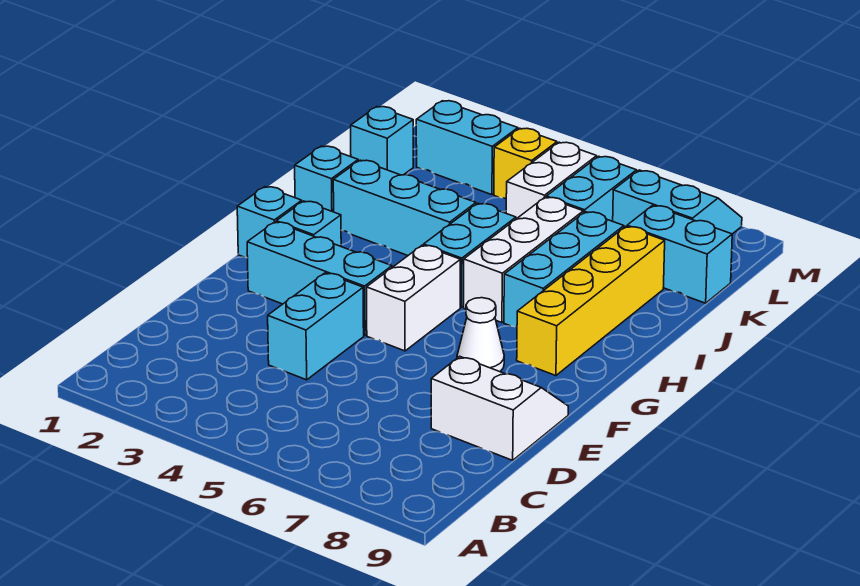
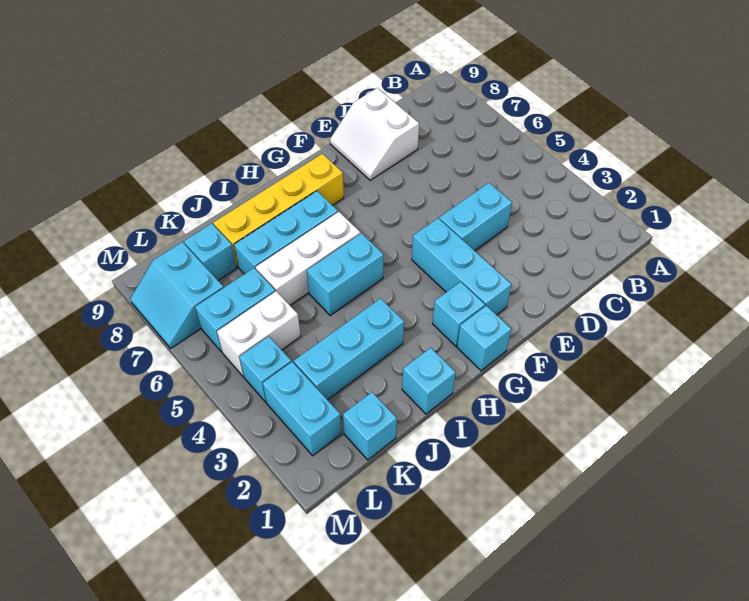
white 1x2 brick [367,245,461,351] -> none
white 1x1 cone [457,298,504,372] -> none
cyan 1x3 brick [333,160,476,255] -> cyan 1x3 brick turned to [294,298,404,400]
cyan 1x2 brick [627,206,732,303] -> cyan 1x1 brick [184,223,236,280]
yellow 1x1 brick [494,128,557,198] -> cyan 1x1 brick [240,336,291,402]

